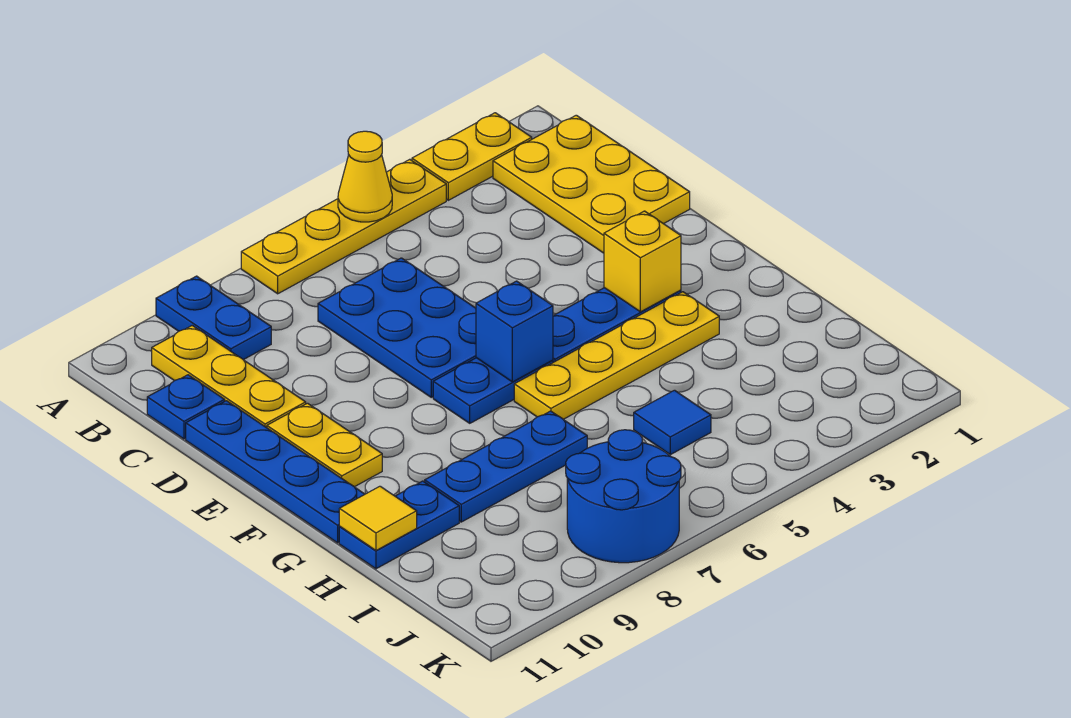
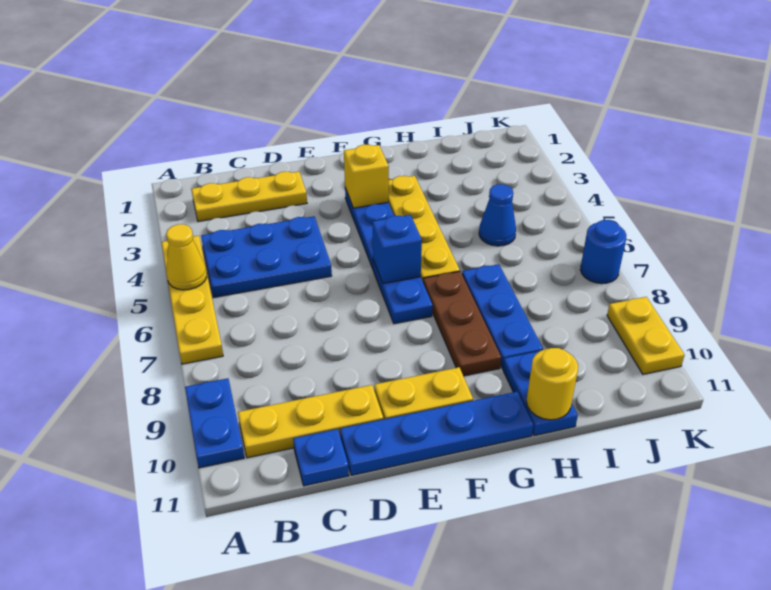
yellow 1x2 plate [412,113,532,200] -> yellow 1x2 plate moved to [607,297,685,374]
blue 1x2 plate [156,276,271,360] -> blue 1x2 plate turned to [185,378,244,468]
yellow 2x3 plate [493,115,690,253] -> yellow 1x3 plate [191,172,307,222]
blue 2x3 plate [318,258,476,397] -> blue 2x3 plate moved to [201,216,332,297]
none -> brown 1x3 plate [423,271,501,376]
yellow 1x1 tile [339,486,417,550] -> yellow 1x1 round brick [526,348,578,420]
blue 1x1 tile [634,390,711,455] -> blue 1x1 cone [479,184,516,246]
blue 2x2 round brick [566,430,681,563] -> blue 1x1 round brick [580,220,626,284]

